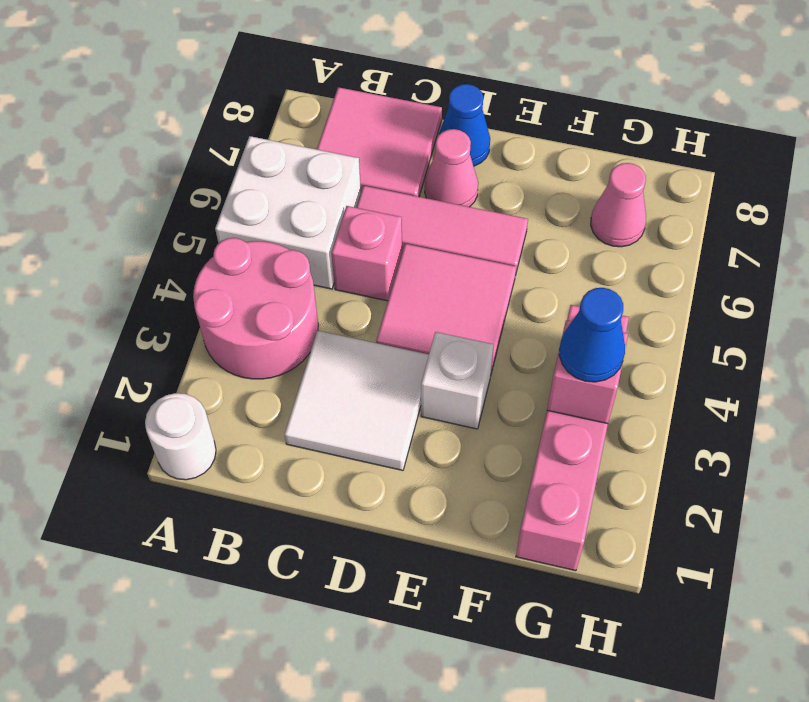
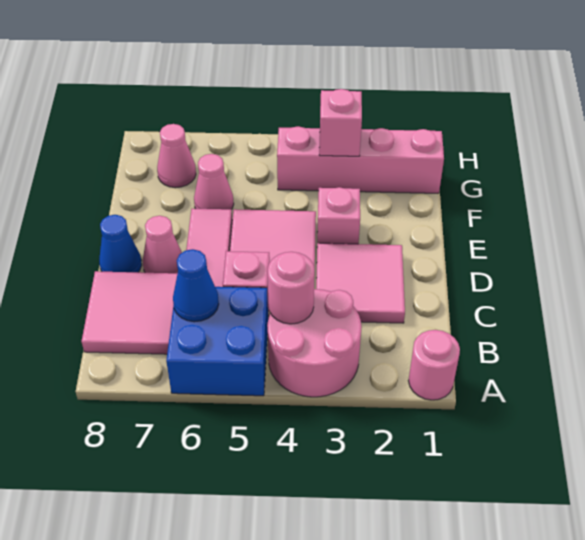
white 1x1 round brick [145,393,216,480] -> pink 1x1 round brick [408,330,460,400]
white 2x2 brick [215,136,361,289] -> blue 2x2 brick [166,287,268,396]
none -> pink 1x1 round brick [268,252,315,324]
white 2x2 tile [284,331,429,470] -> pink 2x2 tile [316,243,405,323]
white 1x1 brick [421,332,494,429] -> pink 1x1 brick [317,187,360,244]
none -> pink 1x1 cone [194,154,234,210]
blue 1x1 cone [559,288,625,382] -> blue 1x1 cone moved to [173,249,219,322]

